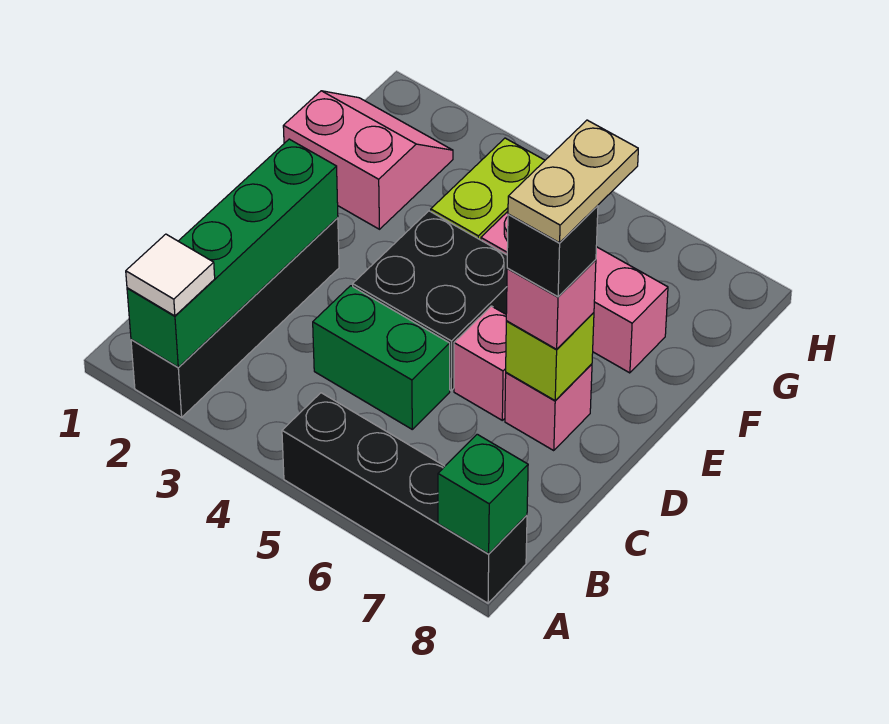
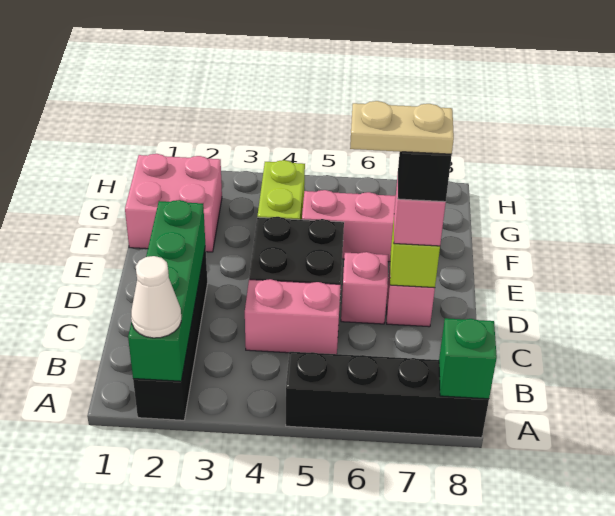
white 1x1 tile [126,234,215,316] -> white 1x1 cone [131,256,181,338]
green 1x2 brick [313,286,450,429] -> pink 1x2 brick [245,279,341,354]
tan 1x2 plate [508,120,638,243] -> tan 1x2 plate turned to [350,101,454,154]
pink 2x2 slope [283,91,453,229] -> pink 2x2 brick [125,154,222,252]

